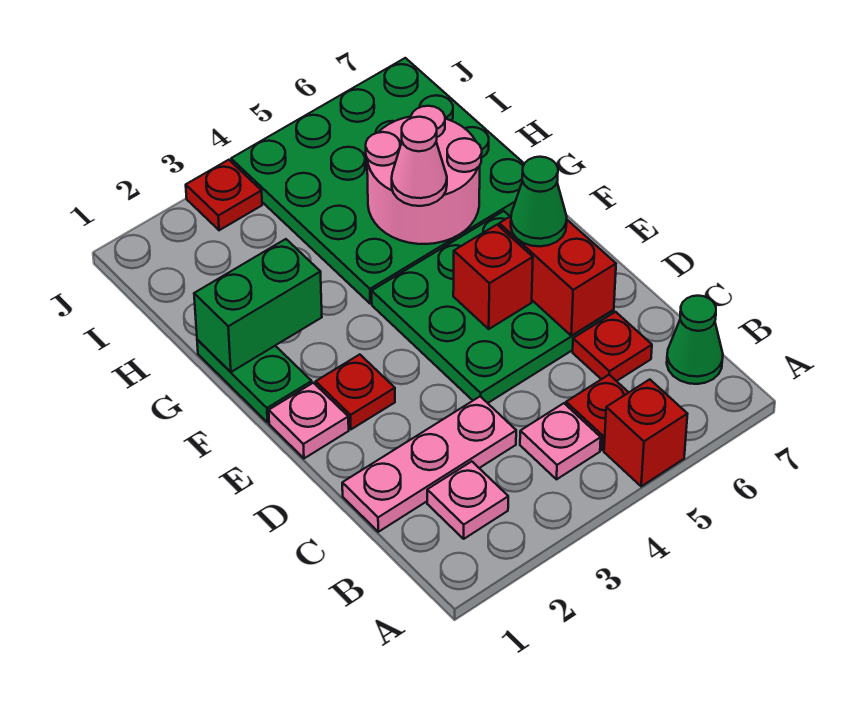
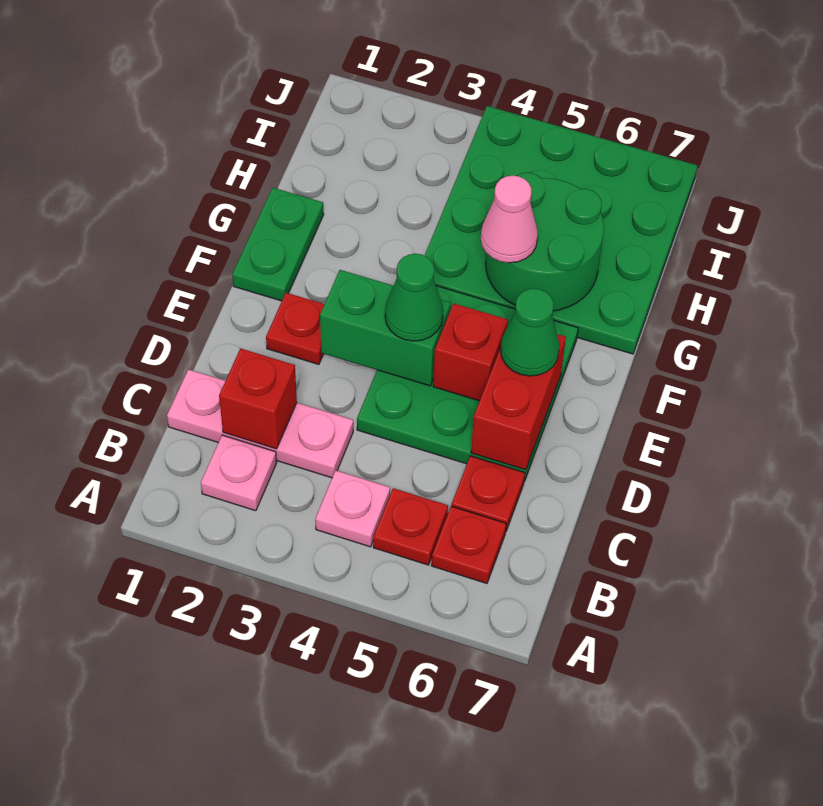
red 1x1 brick [604,379,687,486] -> red 1x1 brick moved to [219,348,297,449]
green 1x1 cone [667,296,723,384] -> green 1x1 cone moved to [385,254,443,341]
pink 1x1 plate [269,383,349,458] -> none
green 1x2 brick [194,239,322,372] -> green 1x2 brick moved to [320,270,451,386]
pink 2x2 round brick [366,106,482,244] -> green 2x2 round brick [486,173,604,311]
red 1x1 plate [186,160,262,230] -> red 1x1 plate moved to [431,506,506,583]

